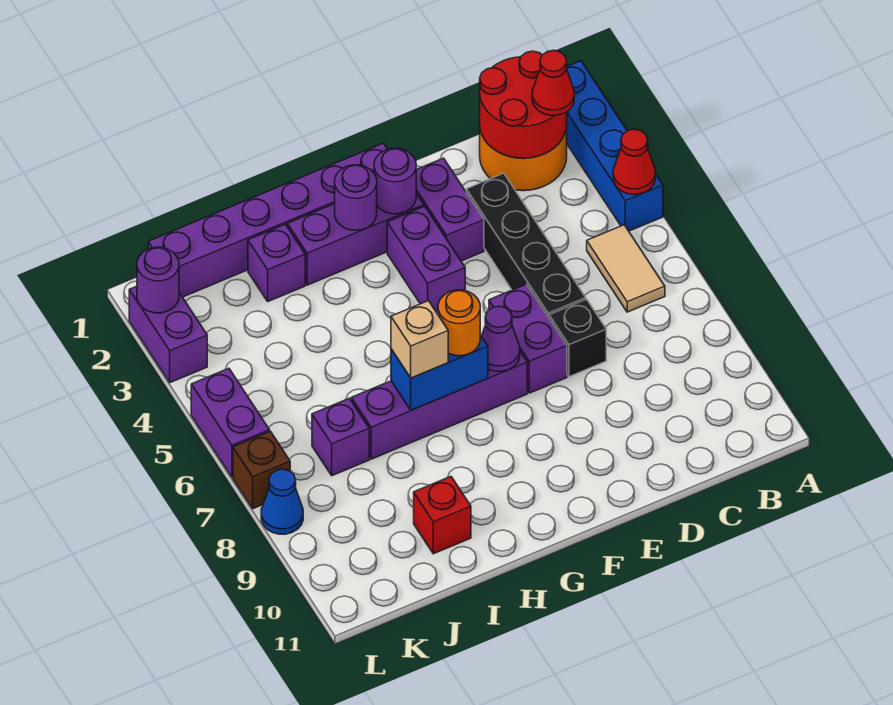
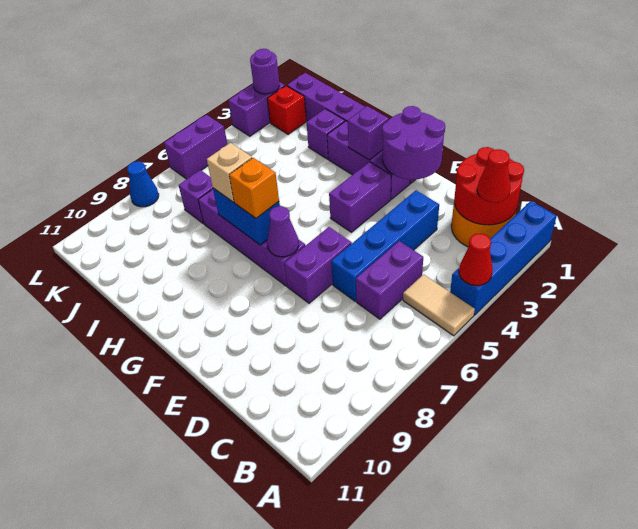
tan 1x2 tile [587,225,665,312] -> tan 1x2 tile turned to [403,275,475,336]
black 1x4 brick [466,173,586,318] -> blue 1x4 brick [331,190,439,301]
black 1x1 brick [549,299,606,377] -> none
purple 1x2 brick [416,158,484,261] -> purple 1x2 brick moved to [356,241,423,319]
purple 1x1 round brick [374,148,416,214] -> purple 2x2 round brick [382,106,445,179]
purple 1x1 round brick [335,165,377,230] -> purple 1x1 brick [348,106,389,160]
orange 1x1 round brick [438,290,480,356] -> orange 1x1 brick [229,158,279,218]
red 1x1 brick [414,477,471,554] -> red 1x1 brick moved to [267,86,306,134]
brown 1x1 brick [233,431,290,509] -> none

